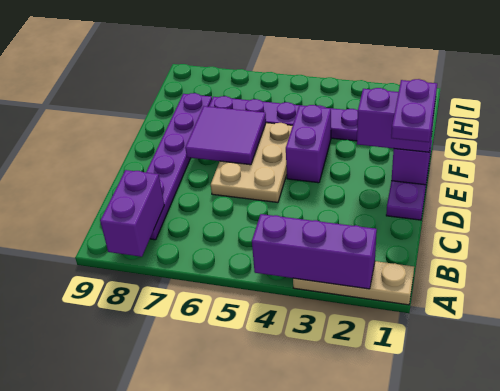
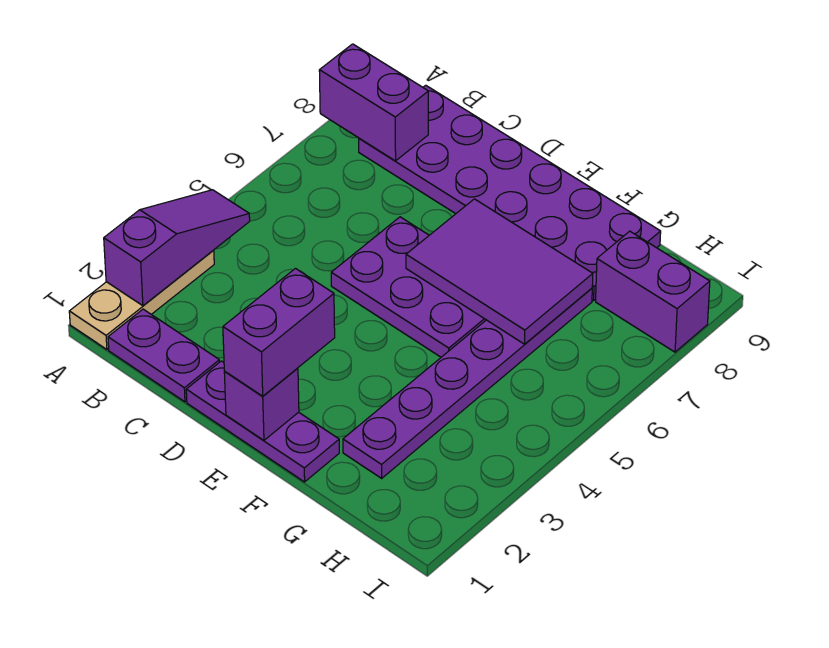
purple 1x3 brick [252,214,377,289] -> purple 1x3 slope [104,190,250,306]
purple 1x6 plate [146,93,212,240] -> purple 2x6 plate [359,85,661,301]
purple 1x2 plate [391,79,437,142] -> purple 1x2 plate moved to [108,309,219,402]
tan 2x3 plate [211,123,293,202] -> purple 2x3 plate [331,217,486,357]
purple 1x2 brick [286,105,331,183] -> purple 1x2 brick moved to [596,231,710,352]
purple 2x2 tile [185,106,266,165] -> purple 2x3 tile [406,199,593,344]

